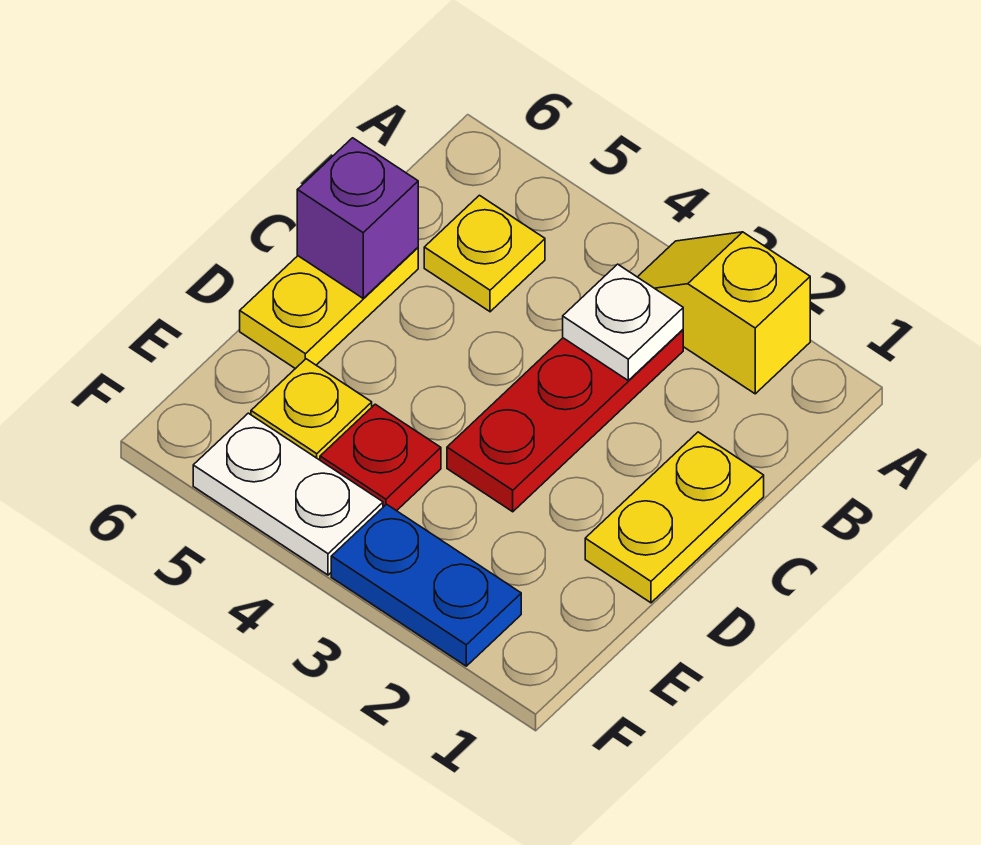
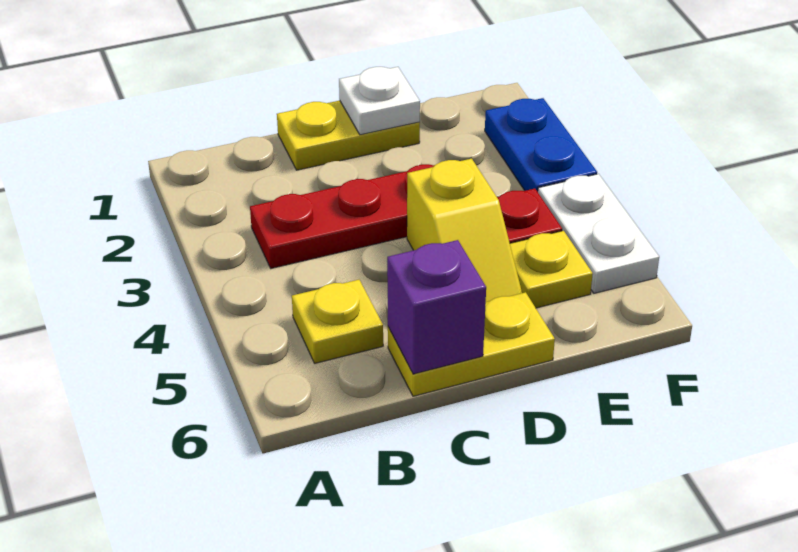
yellow 1x2 slope [638,232,810,394] -> yellow 1x2 slope moved to [407,159,522,302]
white 1x1 plate [563,264,683,380] -> white 1x1 plate moved to [339,67,420,135]

